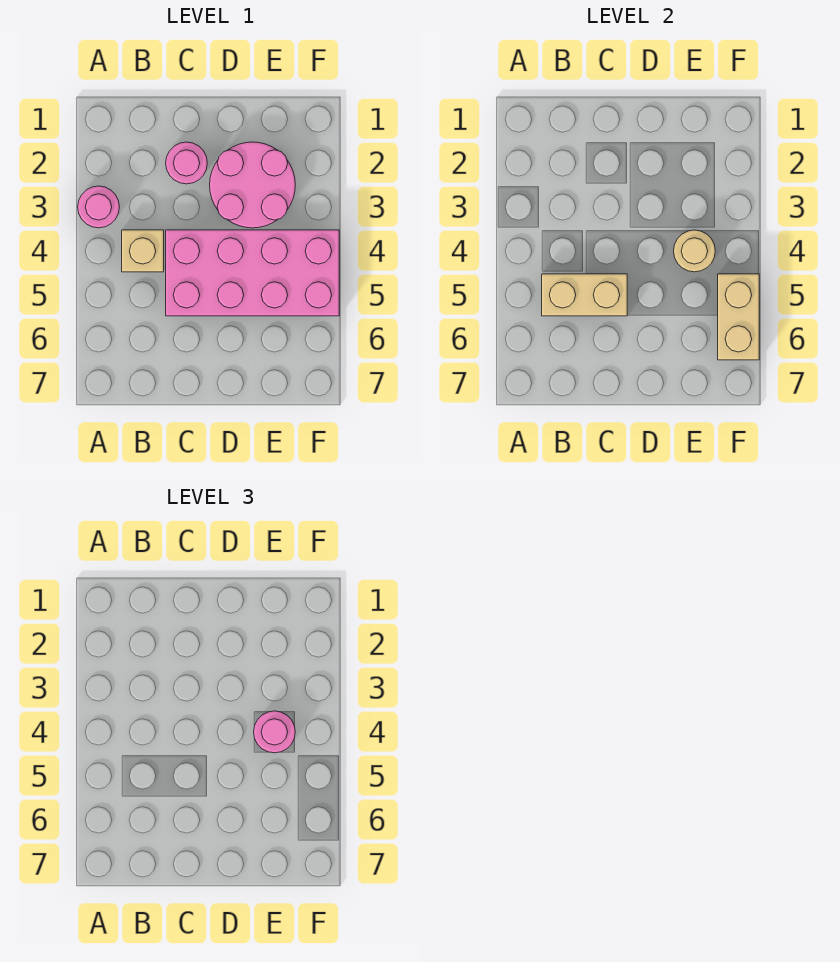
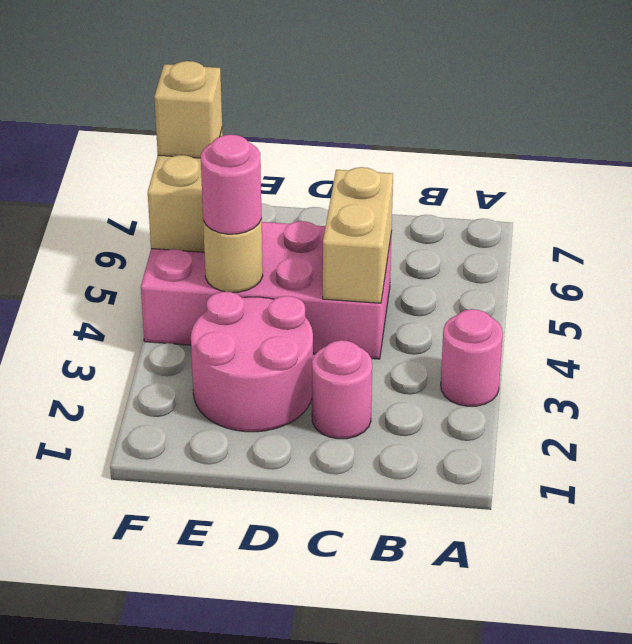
tan 1x1 brick [122,230,164,272] -> tan 1x1 brick moved to [154,61,222,158]
tan 1x2 brick [542,274,627,316] -> tan 1x2 brick turned to [323,167,393,303]

